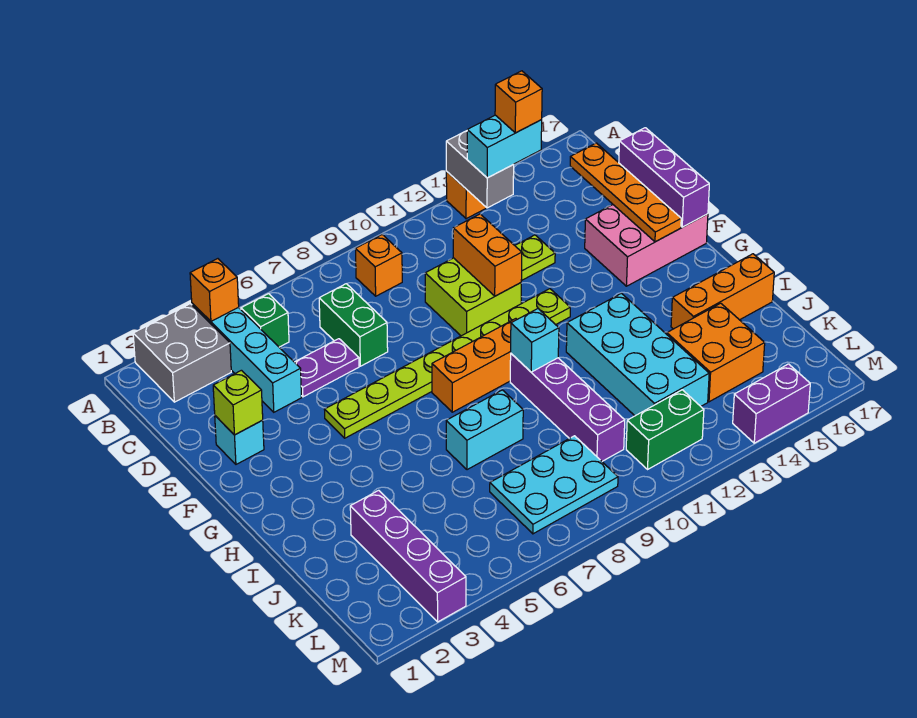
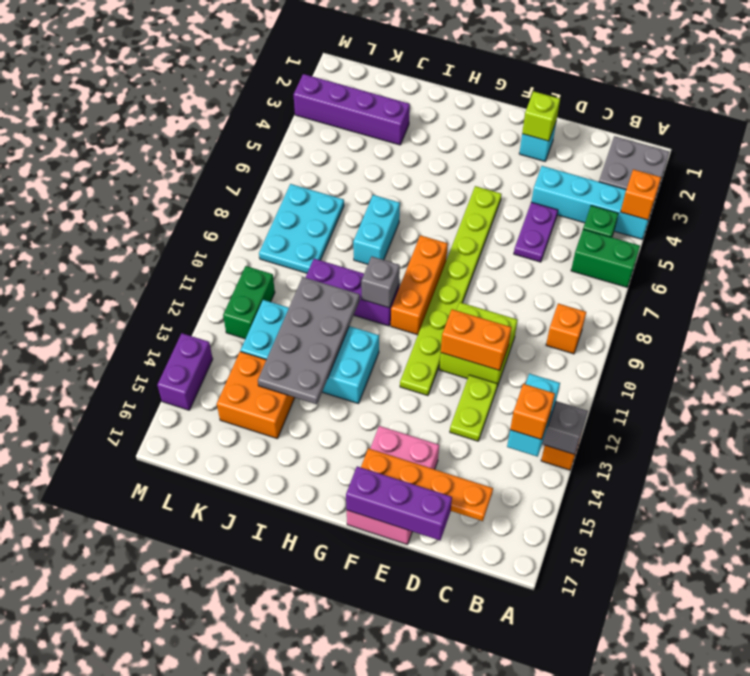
green 1x2 brick [319,284,388,366] -> green 1x2 brick moved to [571,229,640,287]
purple 1x4 brick [510,354,625,461] -> purple 1x3 brick [305,259,399,326]
cyan 1x1 brick [511,309,559,372] -> grey 1x1 brick [361,257,400,308]
none -> grey 2x4 plate [258,277,360,404]
orange 1x3 brick [671,254,774,329] -> none

